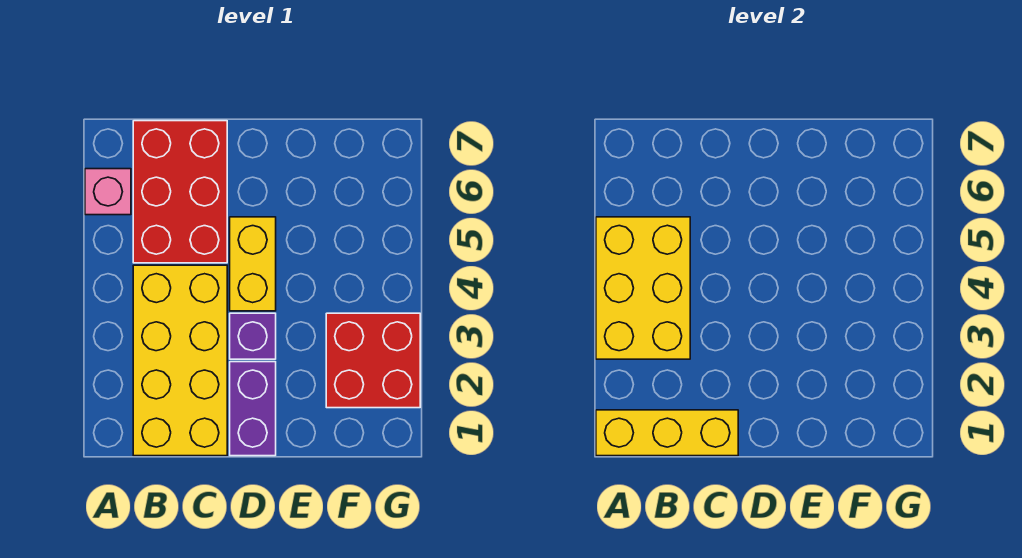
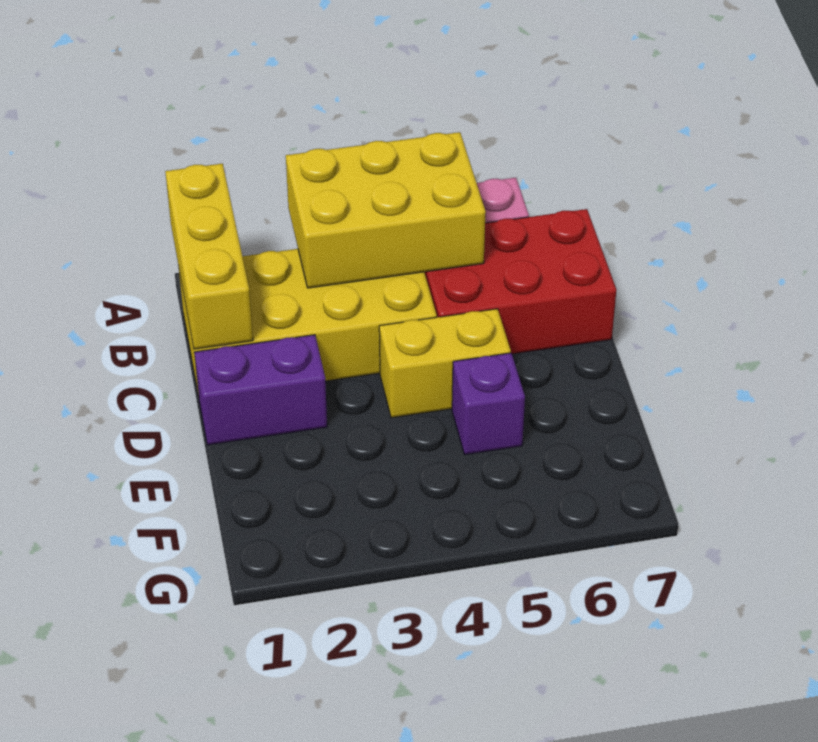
purple 1x1 brick [230,313,276,359] -> purple 1x1 brick moved to [452,353,525,455]
red 2x2 brick [326,313,420,408] -> none

